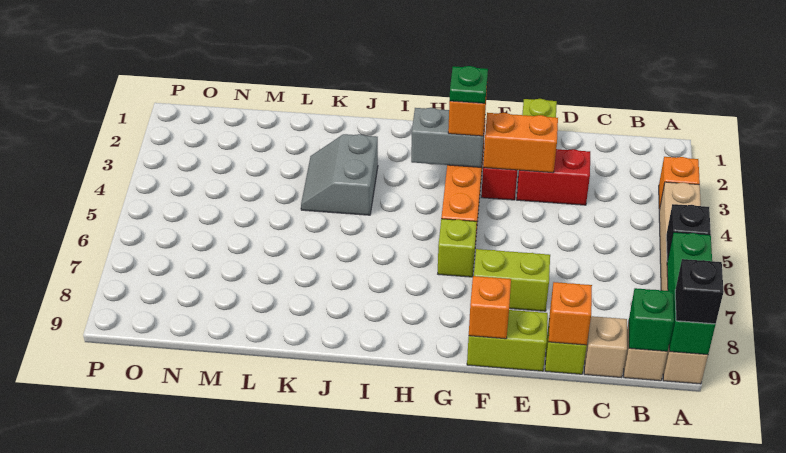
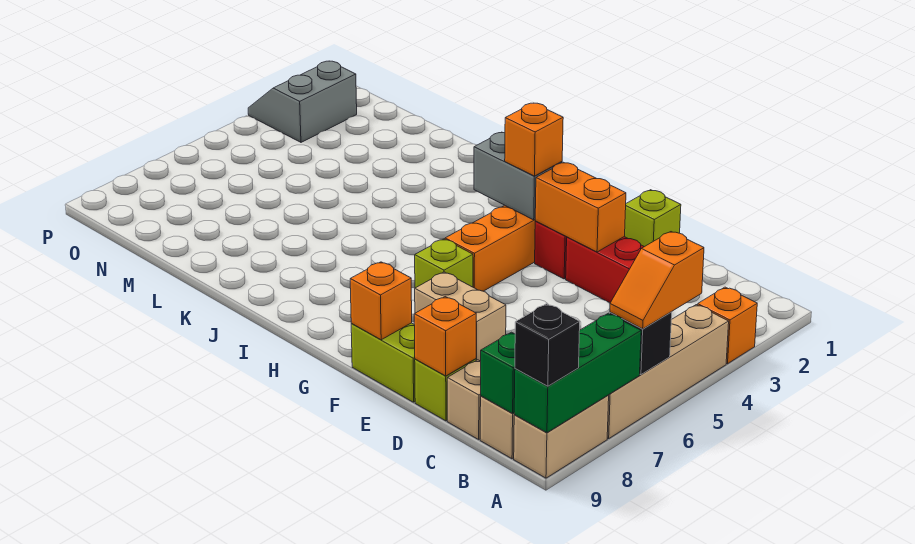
none -> orange 1x2 slope [610,232,704,329]
lime 1x2 brick [474,249,550,311] -> tan 1x2 brick [415,272,506,361]
green 1x1 plate [450,66,488,103] -> none
grey 2x2 slope [301,134,378,215] -> grey 2x2 slope moved to [248,61,357,142]

